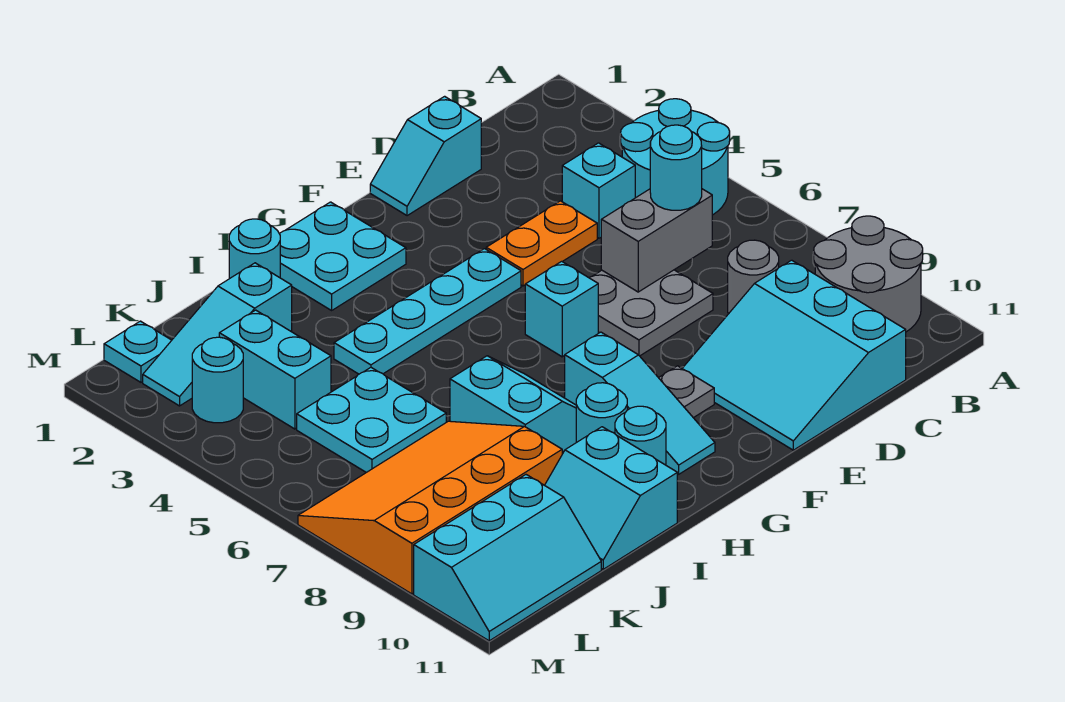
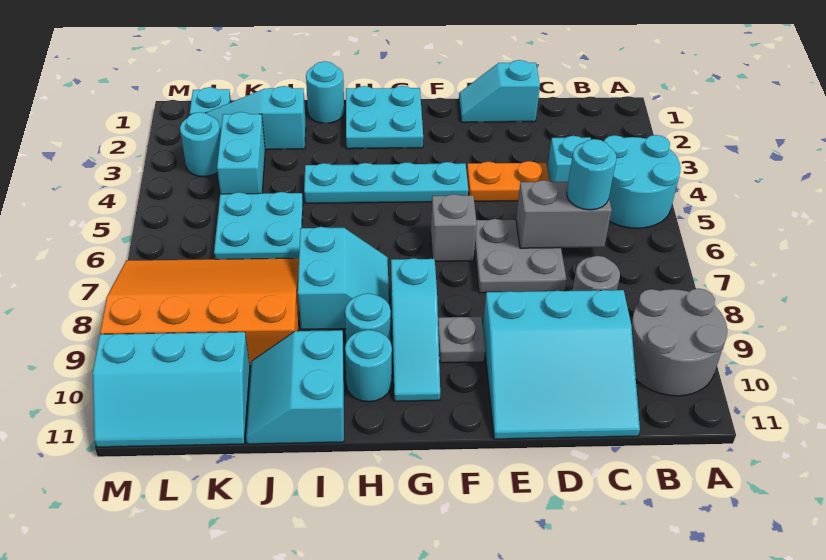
cyan 3x3 slope [682,260,906,450] -> cyan 3x3 slope turned to [483,290,640,439]
cyan 1x1 brick [525,261,598,357] -> grey 1x1 brick [431,194,477,261]

